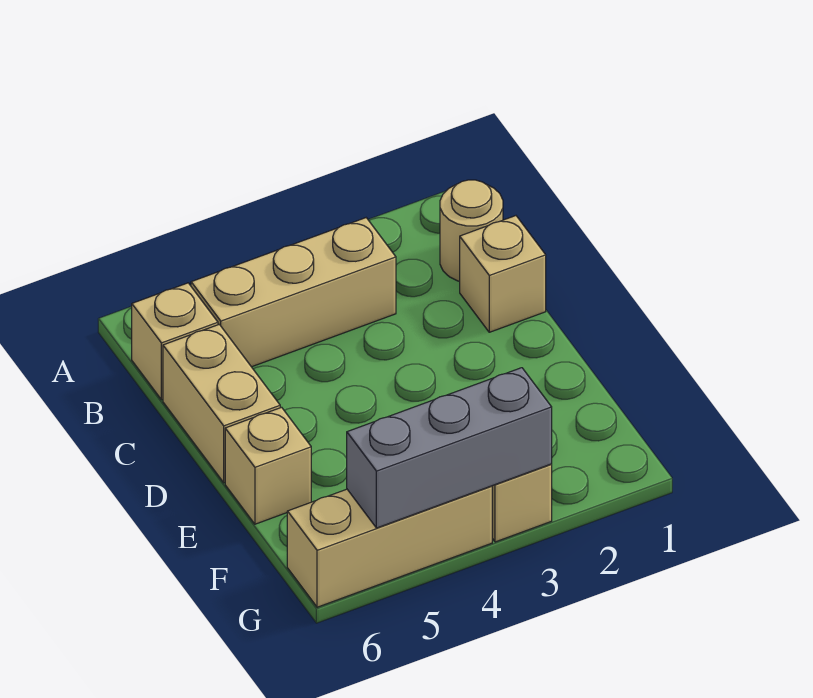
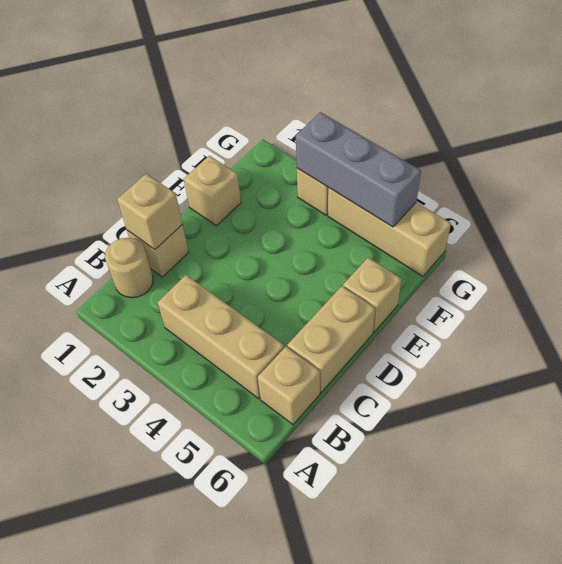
none -> tan 1x1 brick [117,174,182,250]
none -> tan 1x1 brick [184,156,241,226]

